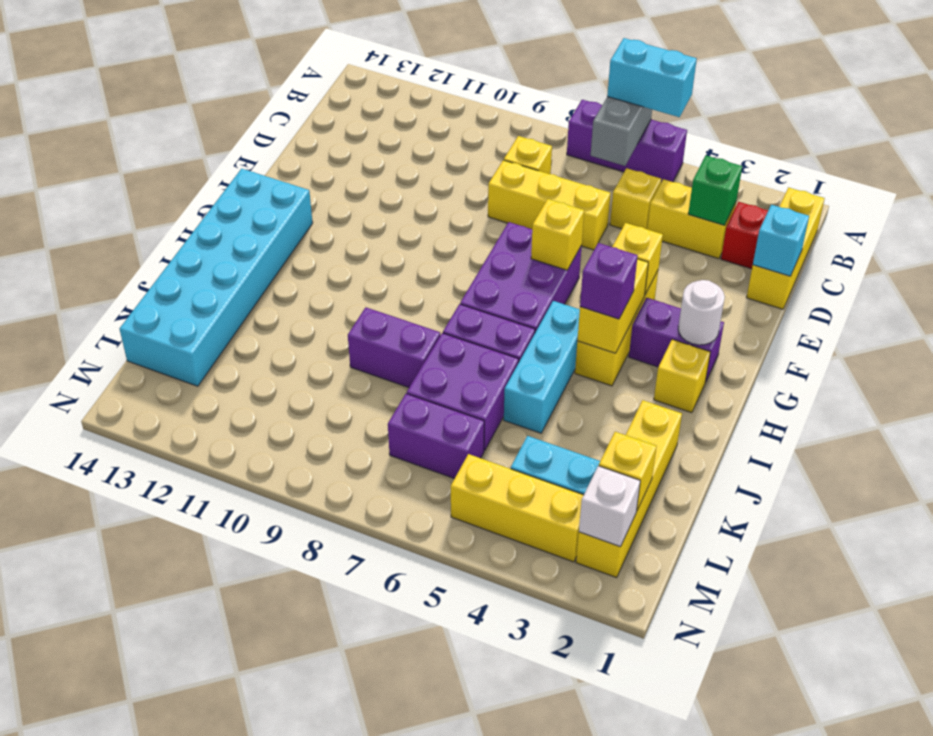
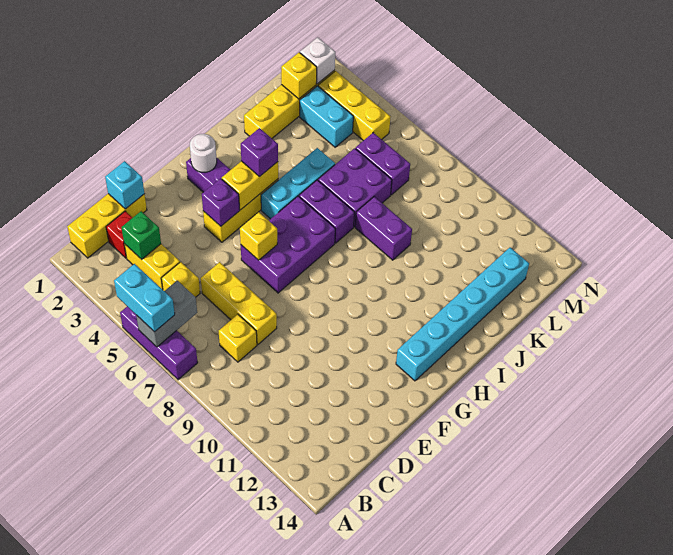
yellow 1x1 brick [612,223,663,294] -> purple 1x1 brick [202,178,240,226]
cyan 2x6 brick [120,169,313,386] -> cyan 1x6 brick [396,248,529,381]
yellow 1x1 brick [654,339,710,413] -> none

